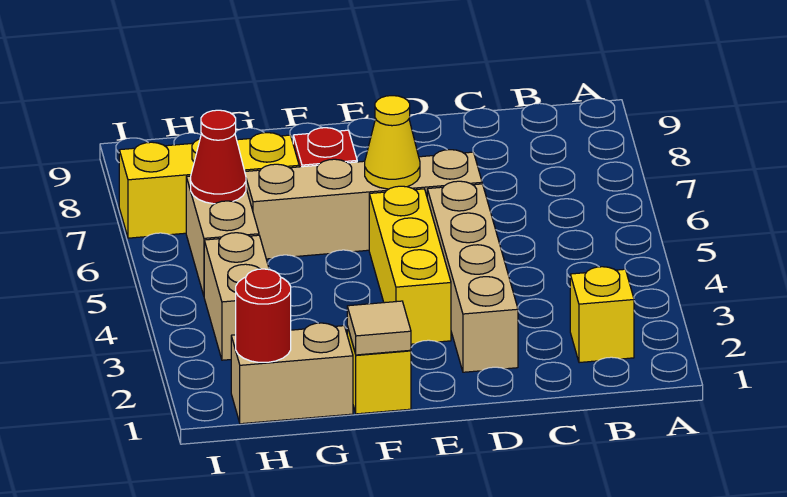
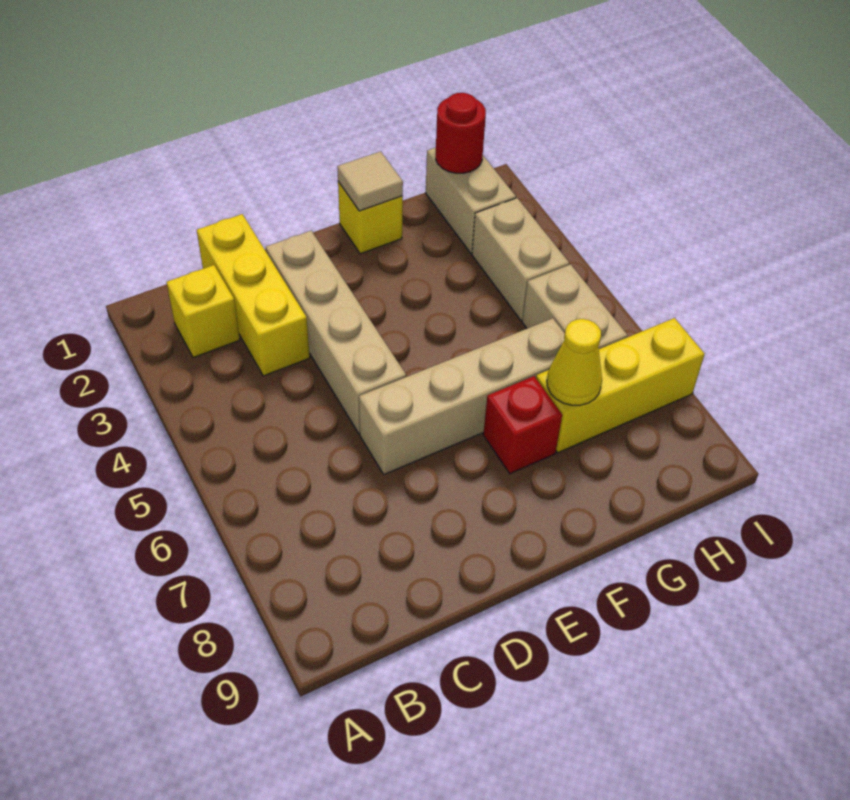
yellow 1x3 brick [369,186,451,344] -> yellow 1x3 brick moved to [197,214,310,376]
yellow 1x1 cone [365,96,420,189] -> yellow 1x1 cone moved to [547,319,602,405]
tan 1x2 brick [231,323,353,424] -> tan 1x2 brick turned to [426,148,516,253]
red 1x1 cone [191,110,246,204] -> none

